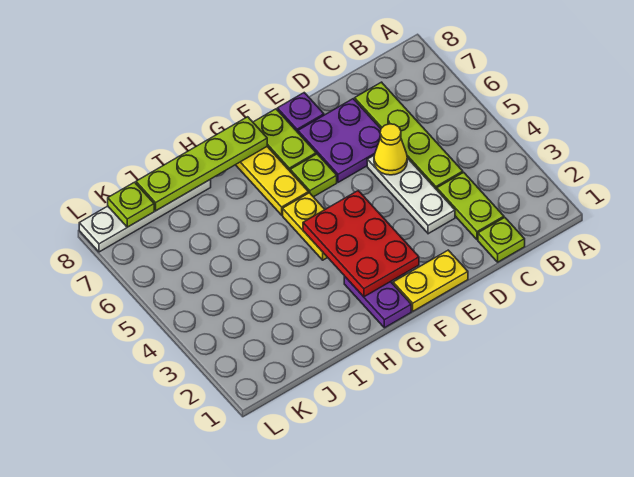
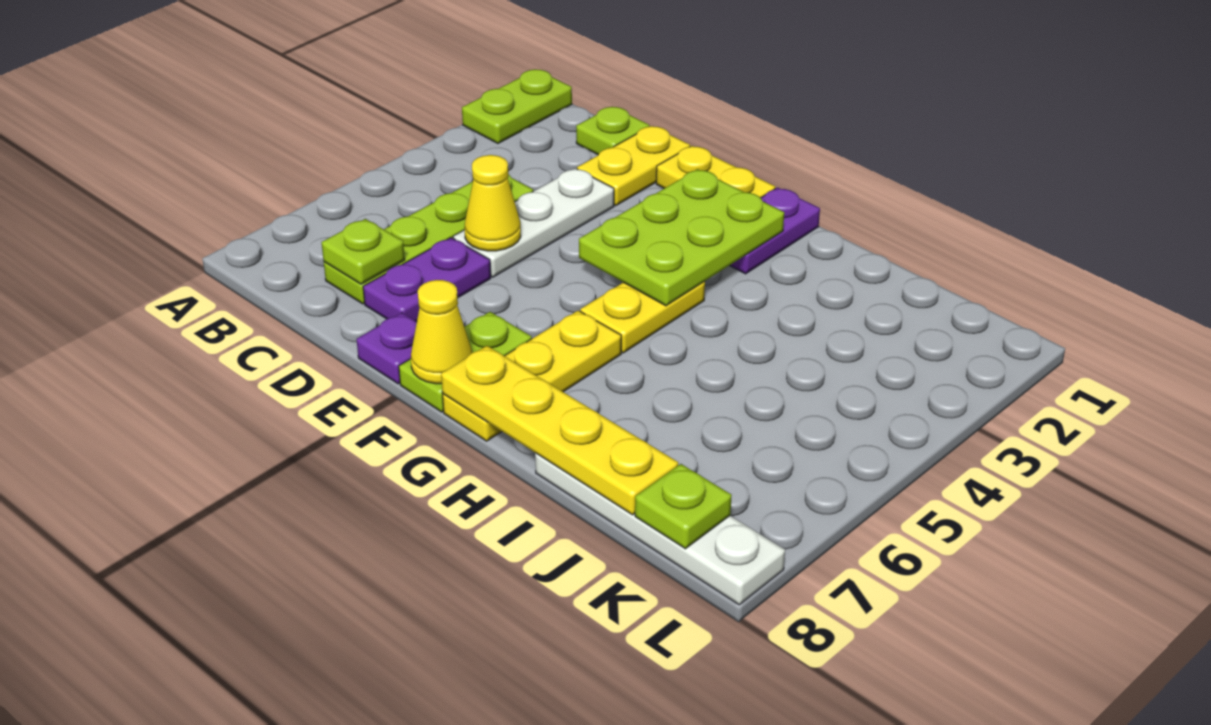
lime 1x2 plate [437,172,504,240] -> lime 1x2 plate moved to [462,69,572,144]
none -> yellow 1x2 plate [577,126,690,206]
purple 2x2 plate [298,99,381,182] -> purple 1x2 plate [363,238,491,322]
red 2x3 plate [303,191,419,297] -> lime 2x3 plate [579,169,784,306]
lime 1x1 plate [290,154,337,197] -> lime 1x1 plate moved to [321,219,405,284]
none -> yellow 1x1 cone [411,280,472,384]
lime 1x4 plate [136,117,267,211] -> yellow 1x4 plate [441,346,678,515]

